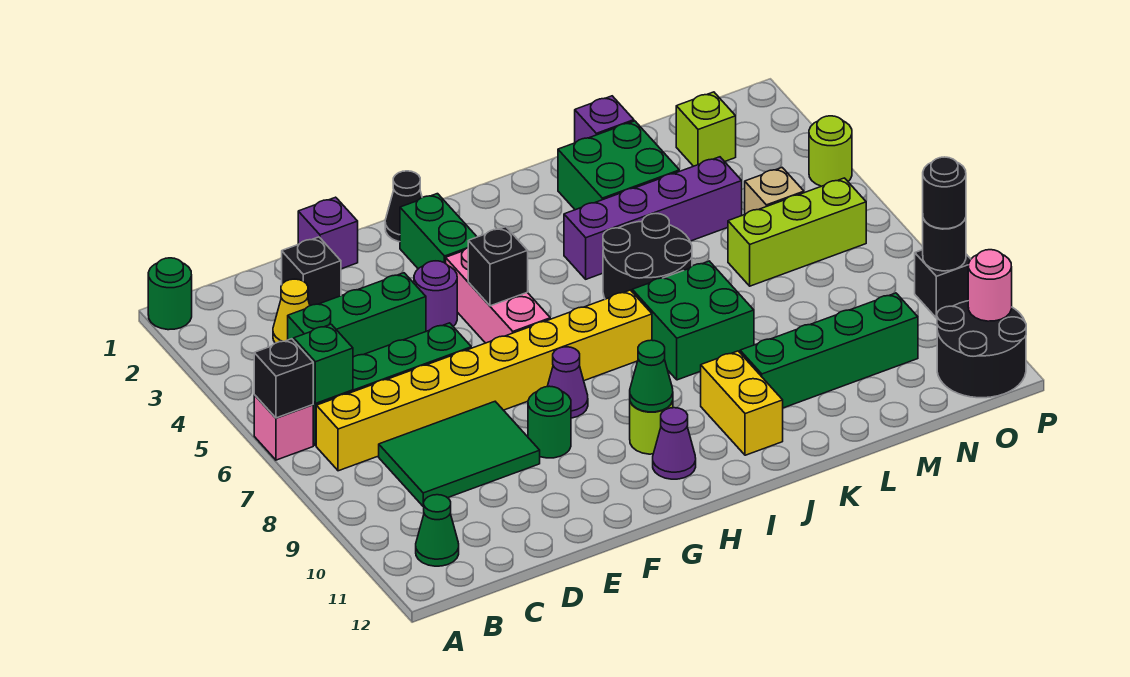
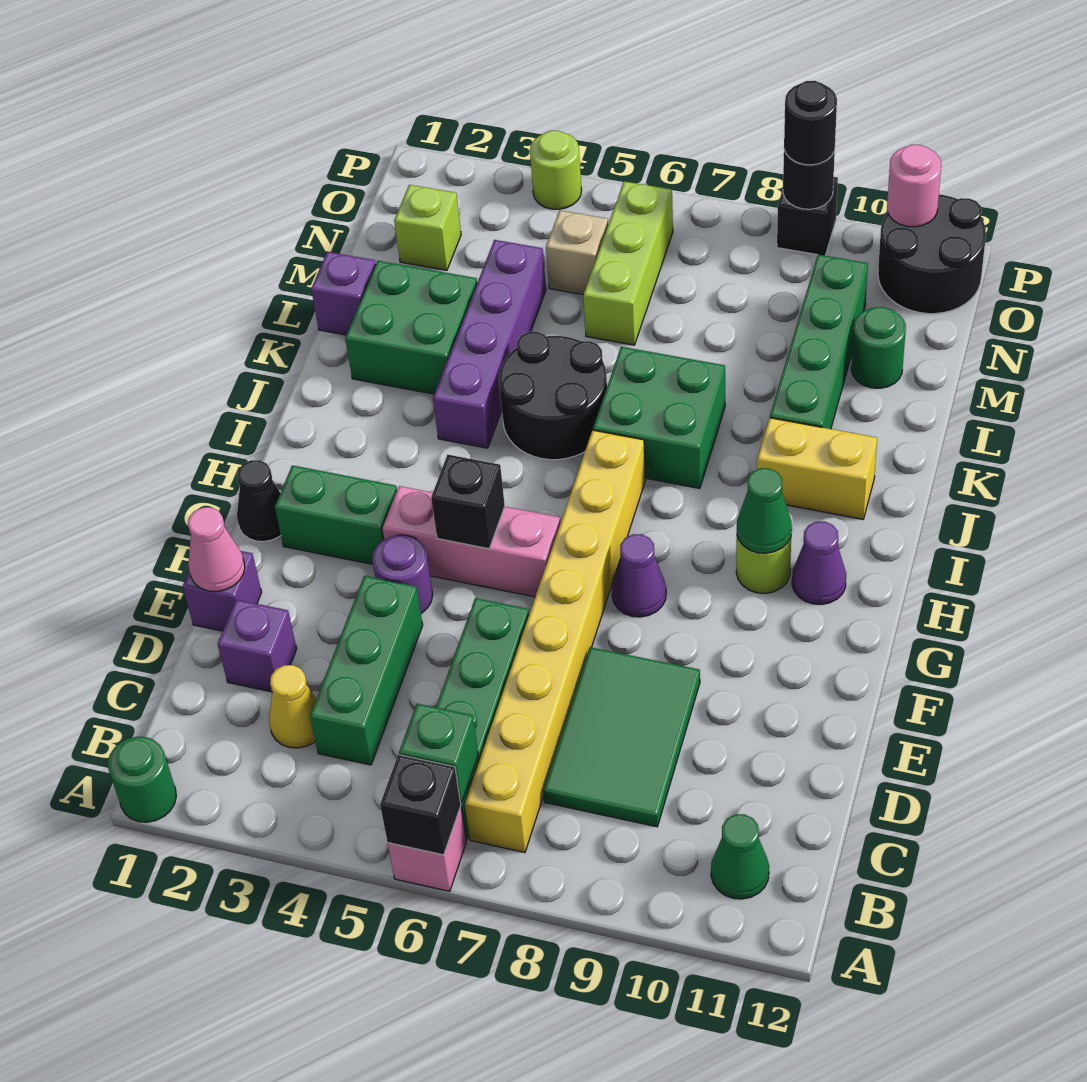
black 1x1 brick [282,237,341,306] -> purple 1x1 brick [218,600,297,692]
none -> pink 1x1 cone [188,507,245,592]
green 1x1 round brick [528,386,571,458] -> green 1x1 round brick moved to [851,307,906,388]

